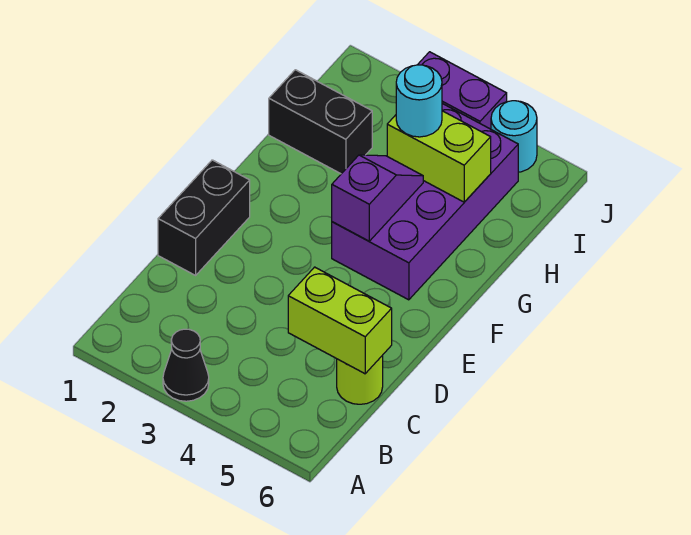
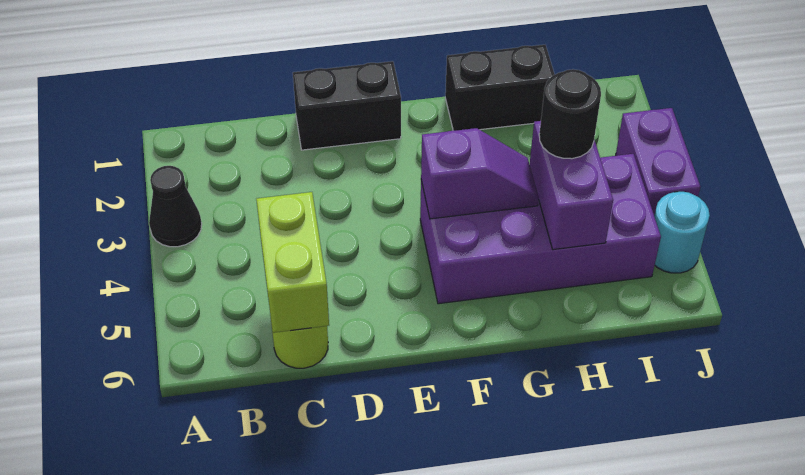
black 1x2 brick [269,70,372,174] -> black 1x2 brick turned to [445,45,555,131]
lime 1x2 brick [387,111,491,202] -> purple 1x2 brick [530,121,613,250]
cyan 1x1 round brick [396,65,442,137] -> black 1x1 round brick [539,69,601,159]

